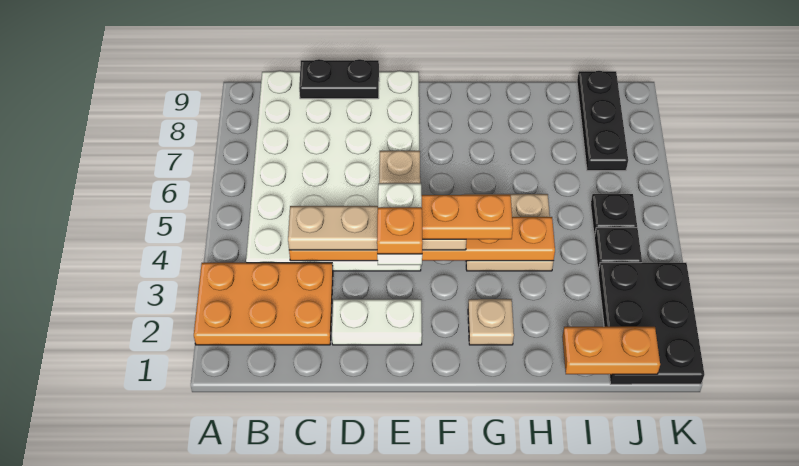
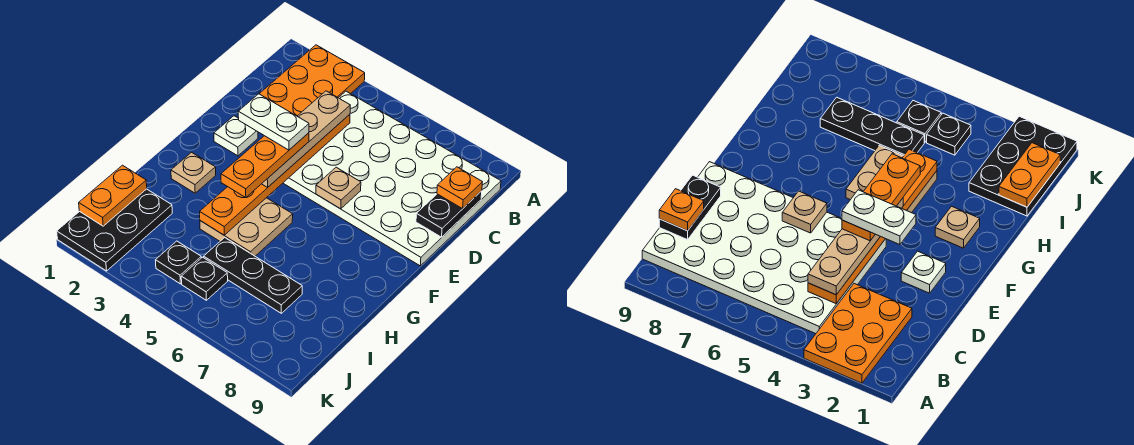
white 1x2 plate [332,299,422,345] -> white 1x1 plate [214,116,258,156]
orange 1x1 plate [377,207,423,254] -> orange 1x1 plate moved to [437,167,482,209]
black 2x3 plate [598,263,704,384] -> black 2x3 plate turned to [57,189,172,271]
black 1x3 plate [577,71,628,171] -> black 1x3 plate moved to [204,238,302,313]

